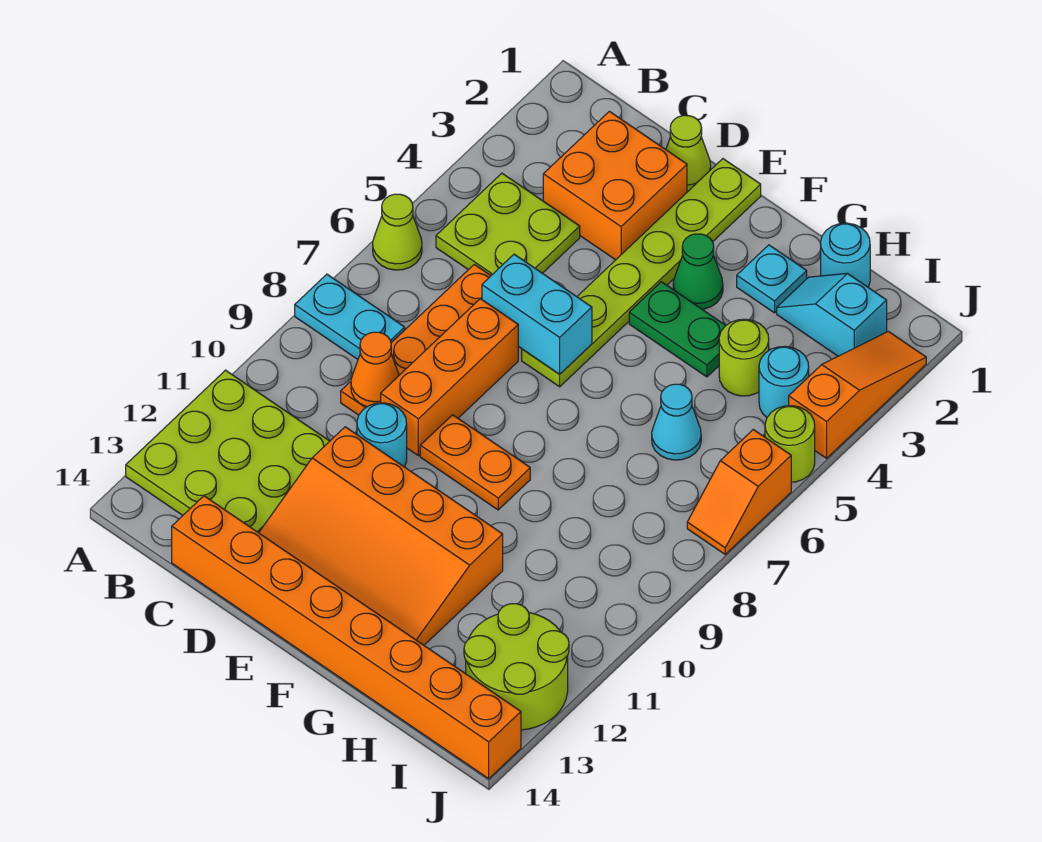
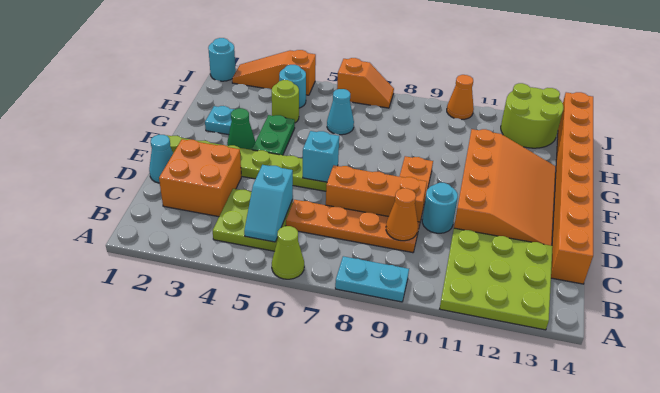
cyan 1x2 plate [295,274,405,359] -> cyan 1x2 plate turned to [335,256,409,302]
lime 1x1 cone [666,115,711,191] -> cyan 1x1 cone [149,135,173,183]
cyan 1x2 brick [482,254,592,374] -> cyan 1x1 brick [303,131,339,182]
cyan 1x1 round brick [821,223,870,287] -> cyan 1x1 round brick moved to [208,38,236,81]
cyan 1x2 slope [777,274,887,356] -> cyan 1x2 slope moved to [244,165,293,242]
lime 1x1 round brick [765,406,815,482] -> none
none -> orange 1x1 cone [447,75,474,120]

